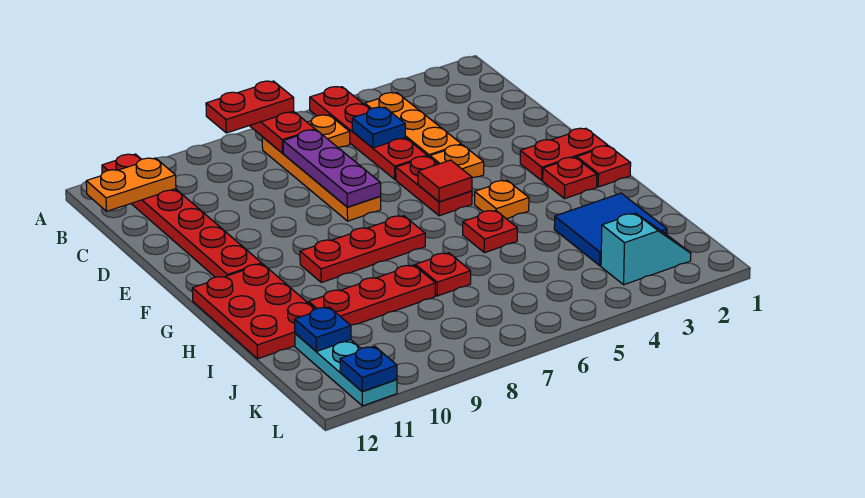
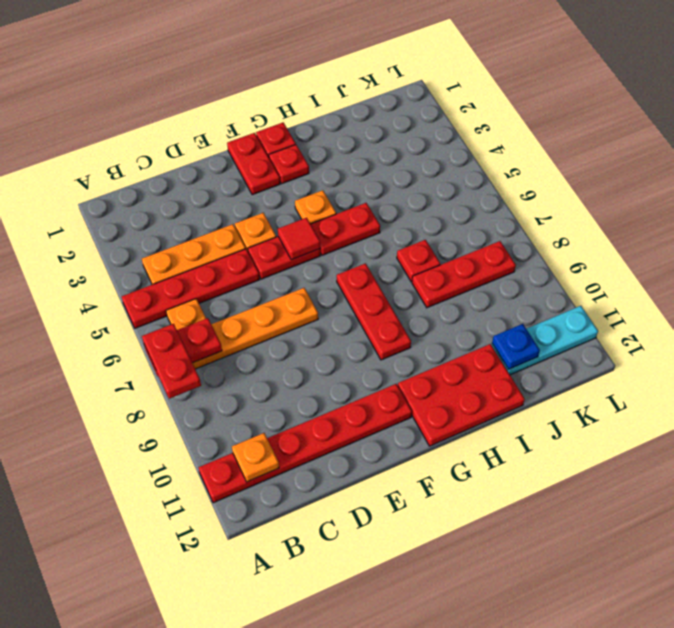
orange 1x2 plate [86,158,176,211] -> orange 1x1 plate [232,433,279,482]
blue 1x1 plate [352,107,405,148] -> none
purple 1x3 plate [283,130,381,207] -> none
red 1x1 plate [463,210,517,253] -> red 1x2 plate [311,203,380,255]
blue 2x2 tile [554,193,667,266] -> none
red 1x3 plate [309,265,435,325] -> red 1x3 plate turned to [412,241,516,308]
cyan 1x2 slope [601,213,691,285] -> none
blue 1x1 plate [340,346,397,391] -> none

